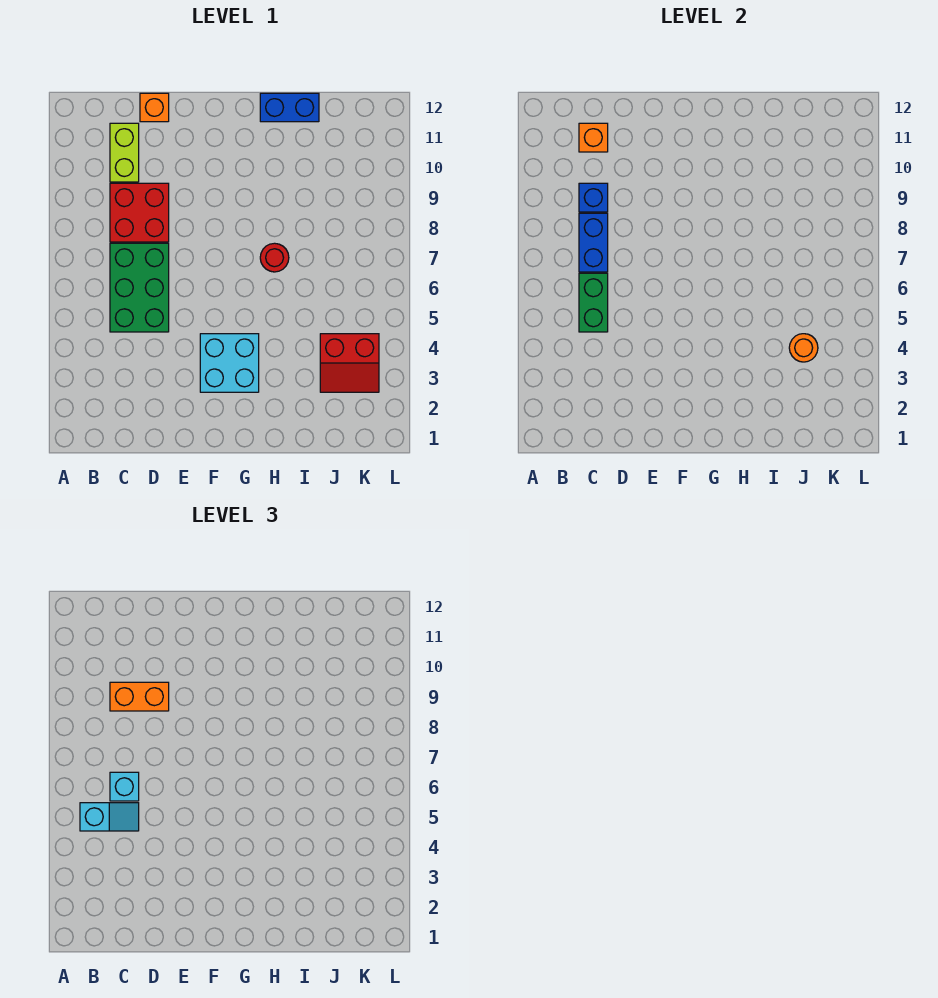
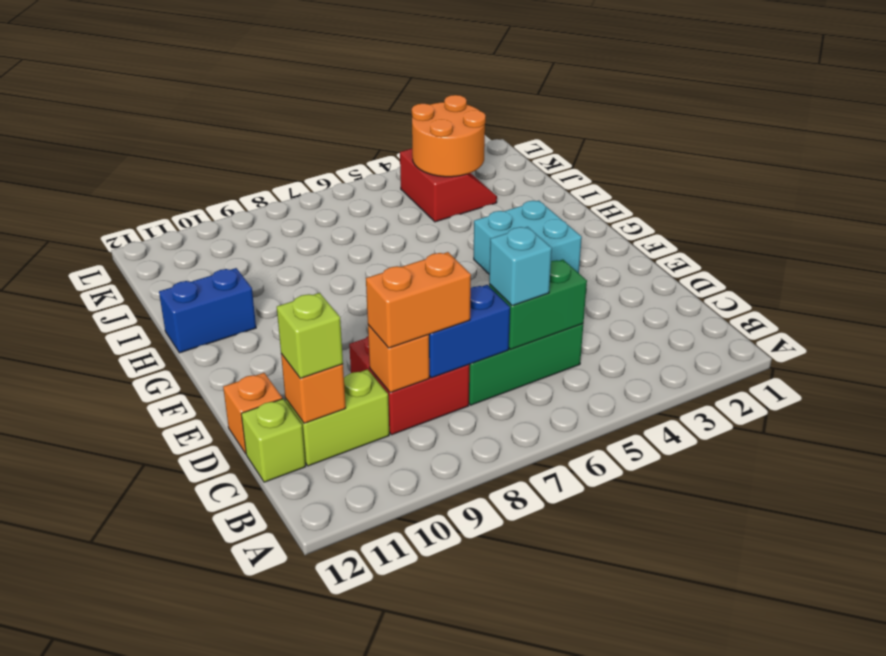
cyan 1x2 slope [80,803,139,831] -> none
blue 1x1 brick [579,183,608,212] -> orange 1x1 brick [368,325,429,393]
orange 1x2 brick [110,682,169,711] -> orange 1x2 brick turned to [366,252,471,348]
none -> lime 1x1 brick [277,293,343,378]
none -> lime 1x1 brick [241,399,306,482]
red 1x1 round brick [260,243,289,272] -> none
blue 1x2 brick [260,93,319,122] -> blue 1x2 brick turned to [159,268,256,353]
orange 1x1 round brick [789,334,818,362] -> orange 2x2 round brick [412,95,486,177]

